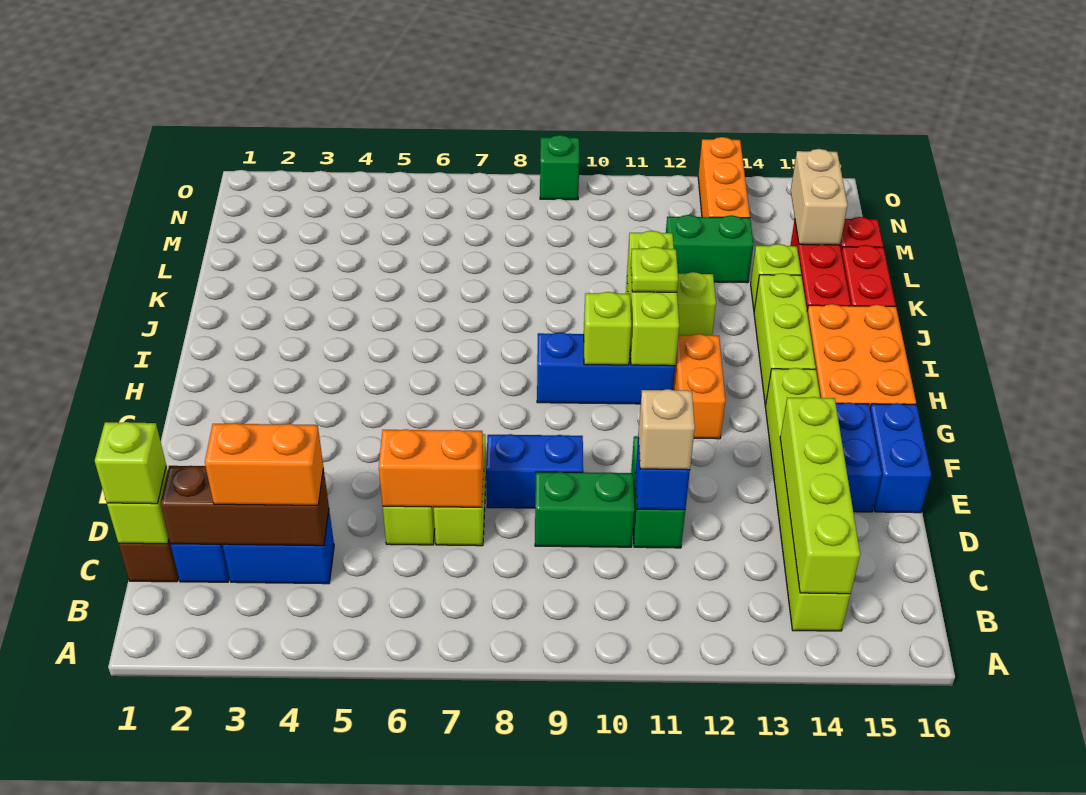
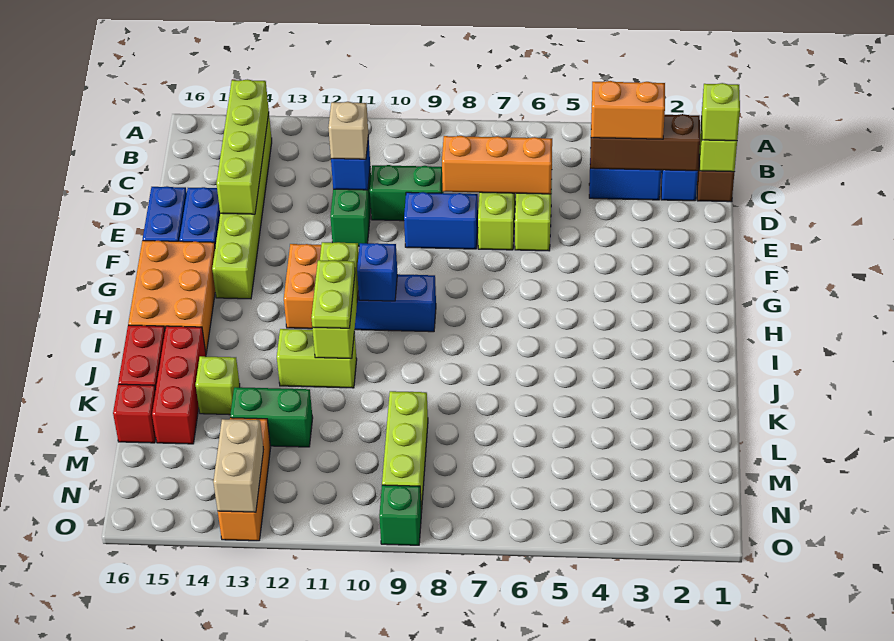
orange 1x2 brick [379,429,484,507] -> orange 1x3 brick [442,136,552,194]
lime 1x1 brick [584,292,631,365] -> blue 1x1 brick [357,243,397,301]
lime 1x3 brick [754,273,816,405] -> lime 1x3 brick moved to [382,391,428,513]
lime 1x1 plate [631,247,678,292] -> lime 1x2 plate [311,260,355,328]
tan 1x2 brick [791,149,848,245] -> tan 1x2 brick moved to [213,419,264,512]

